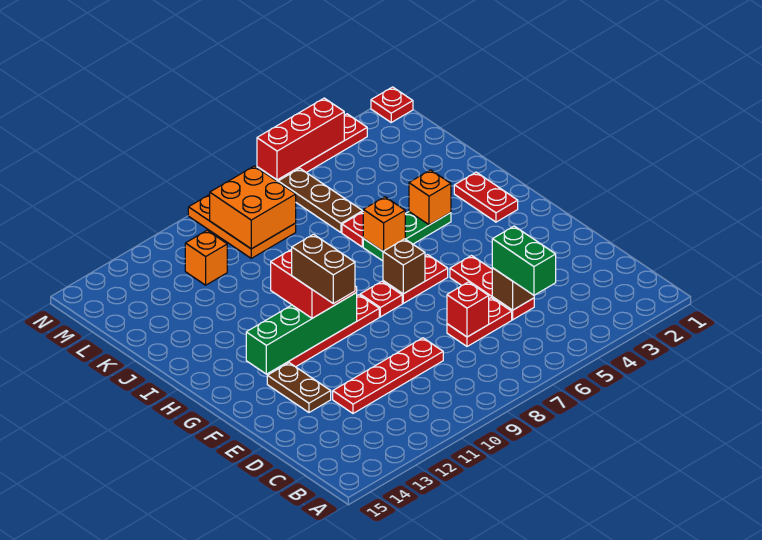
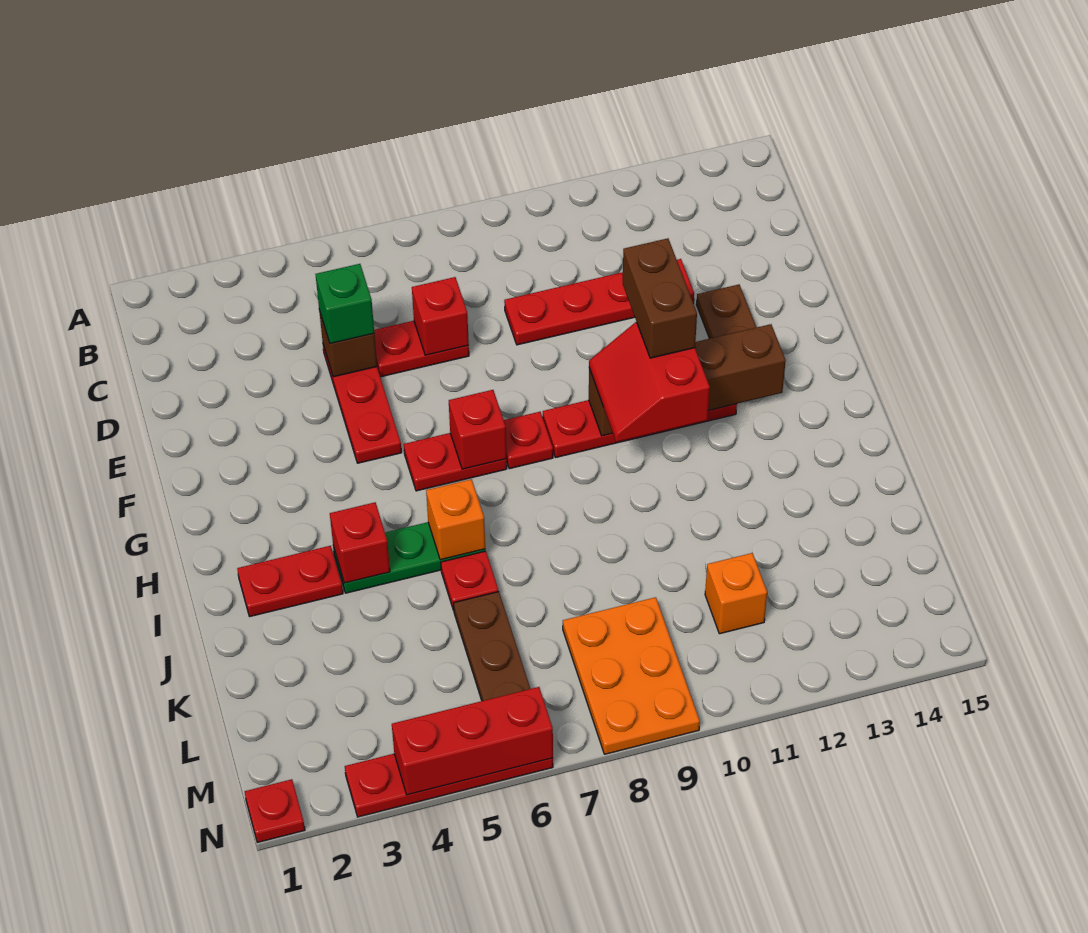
green 1x2 brick [492,226,556,295] -> green 1x1 brick [316,264,374,344]
brown 1x1 brick [383,239,425,294] -> red 1x1 brick [449,390,507,469]
green 1x4 brick [246,293,357,374] -> brown 1x4 brick [589,324,786,436]
red 1x2 plate [454,172,518,222] -> red 1x2 plate turned to [237,546,343,617]
orange 1x1 brick [409,170,451,225] -> red 1x1 brick [330,502,390,583]
orange 2x2 brick [210,166,296,249] -> none

